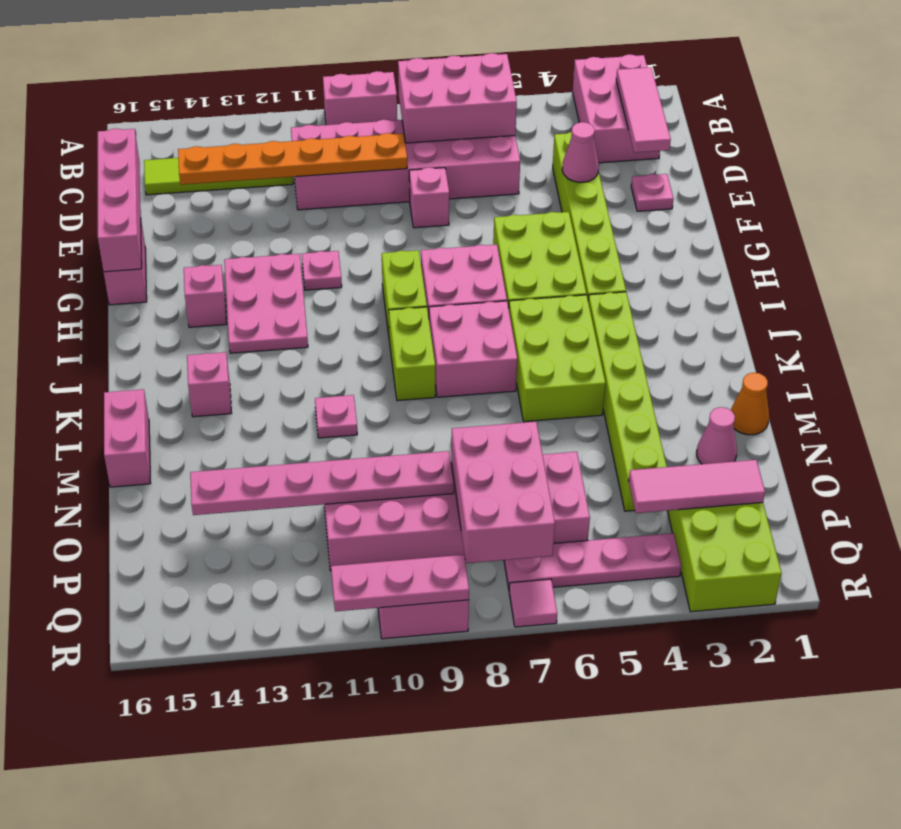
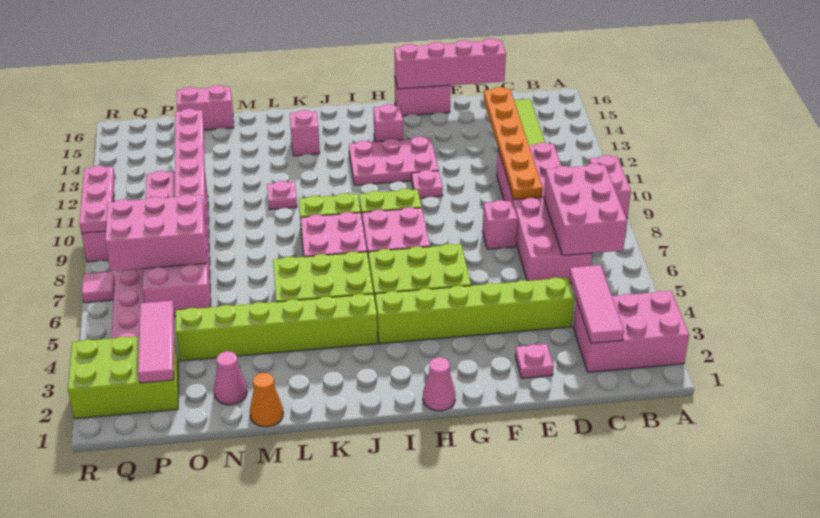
pink 1x3 tile [616,67,671,153] -> pink 1x3 tile turned to [569,265,624,343]
pink 1x1 cone [562,122,599,182] -> pink 1x1 cone moved to [423,357,455,411]
pink 1x2 brick [104,389,151,487] -> pink 1x2 brick moved to [177,85,234,130]

